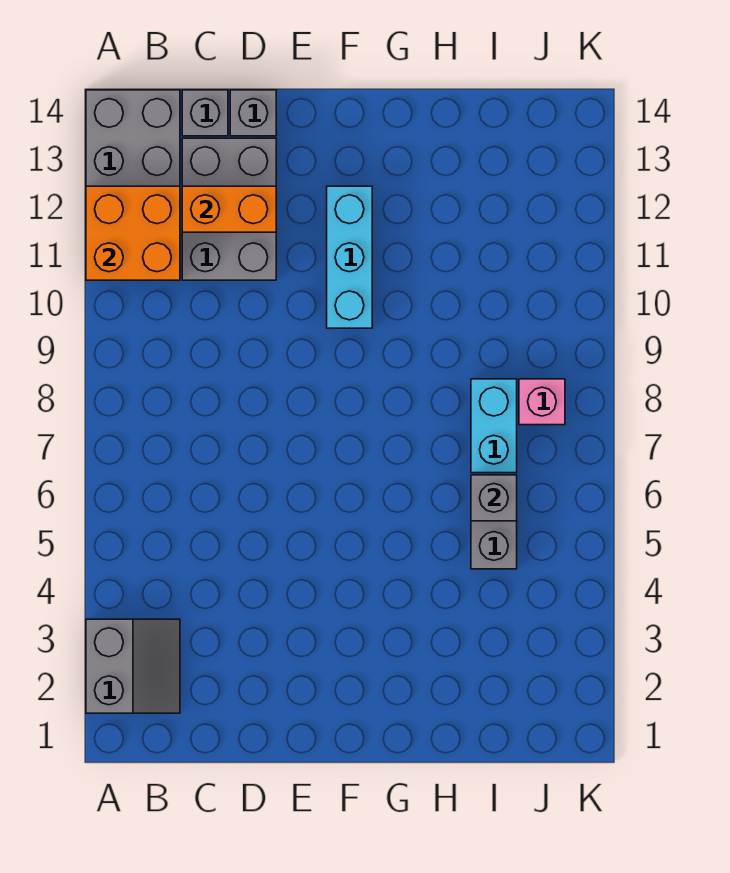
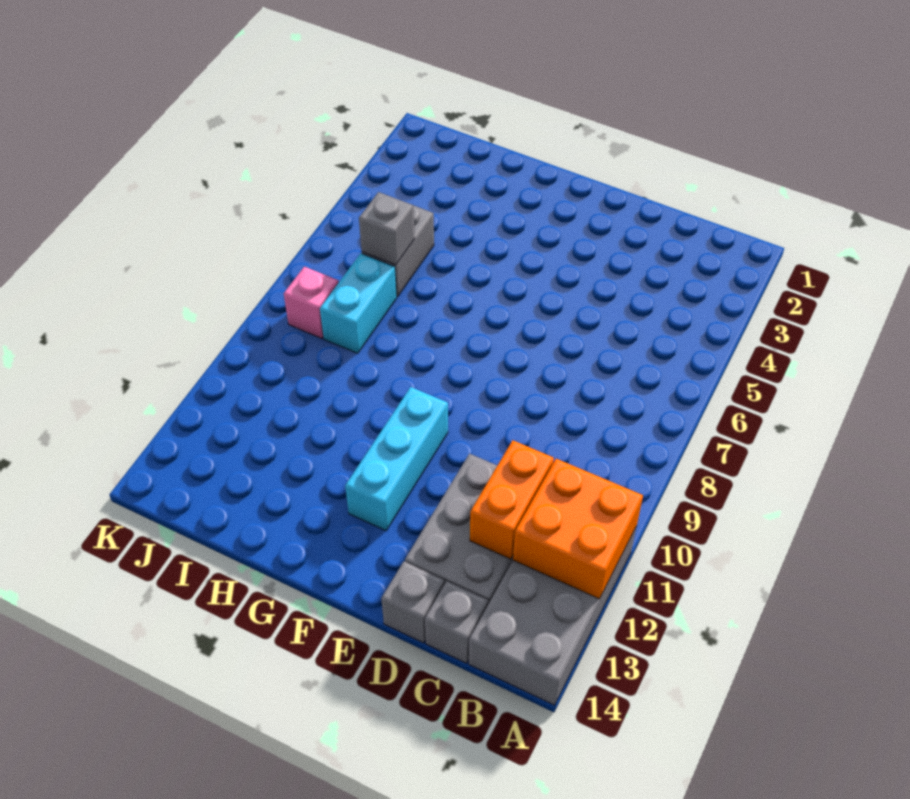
grey 2x2 slope [86,619,180,713] -> none
orange 1x2 brick [182,186,276,232] -> orange 1x2 brick turned to [470,440,554,559]

